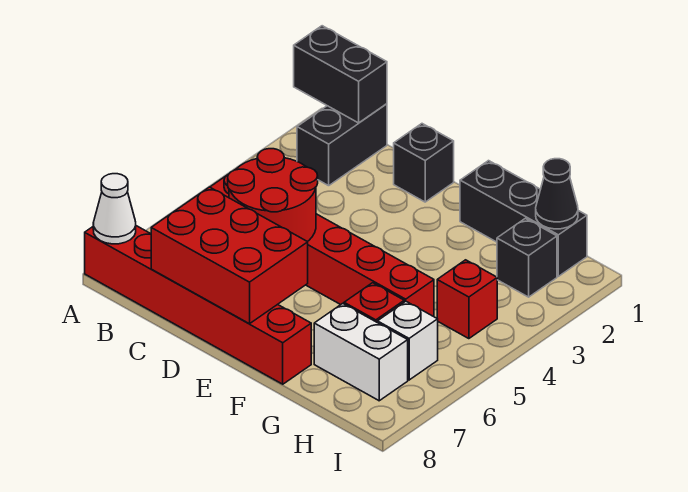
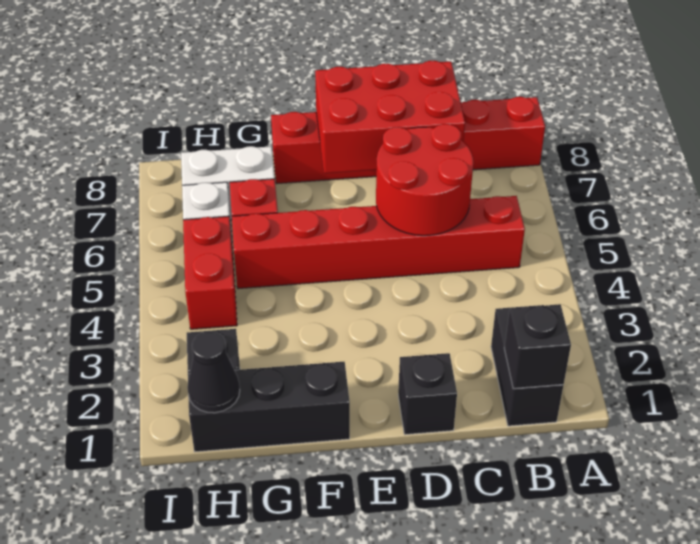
black 1x2 brick [294,26,387,123] -> black 1x1 brick [504,304,571,389]
white 1x1 cone [93,174,136,244] -> none
red 1x1 brick [437,260,497,339] -> red 1x2 brick [183,216,237,329]

